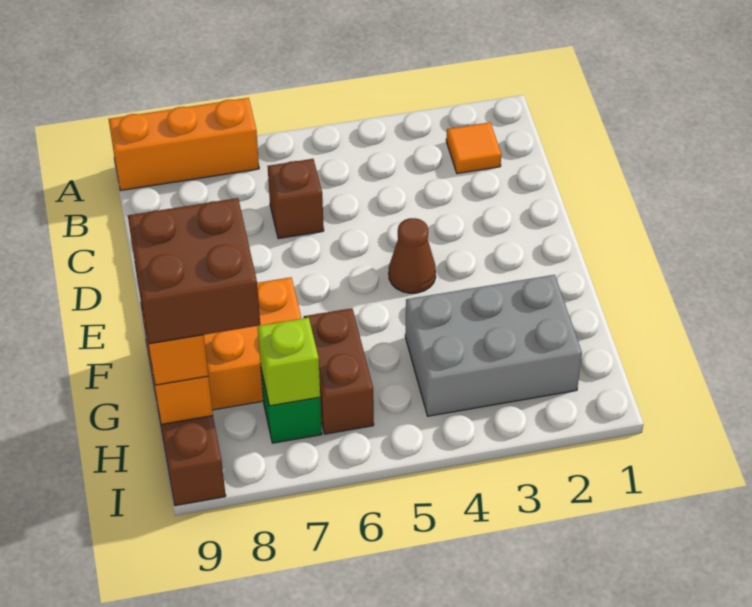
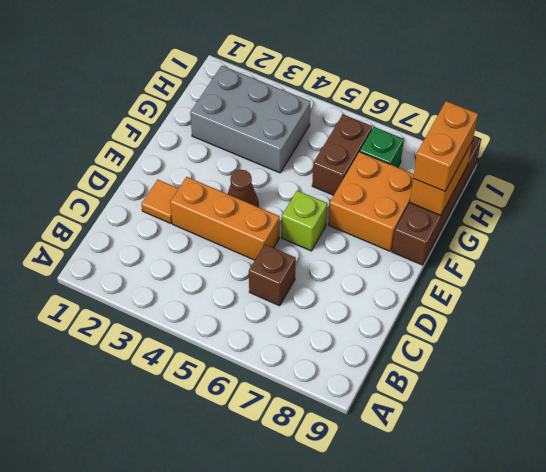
orange 1x3 brick [109,98,259,191] -> orange 1x3 brick moved to [170,177,279,260]
orange 1x1 tile [446,122,501,174] -> orange 1x1 tile moved to [141,180,179,224]
brown 2x2 brick [128,198,260,344] -> none
lime 1x1 brick [257,318,320,406] -> lime 1x1 brick moved to [282,191,327,251]

